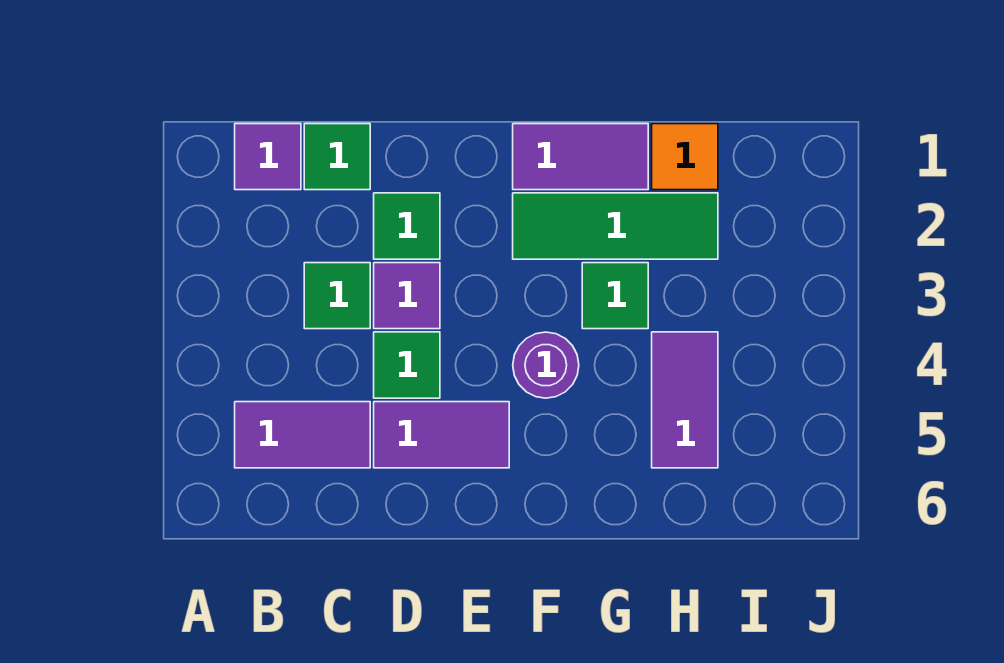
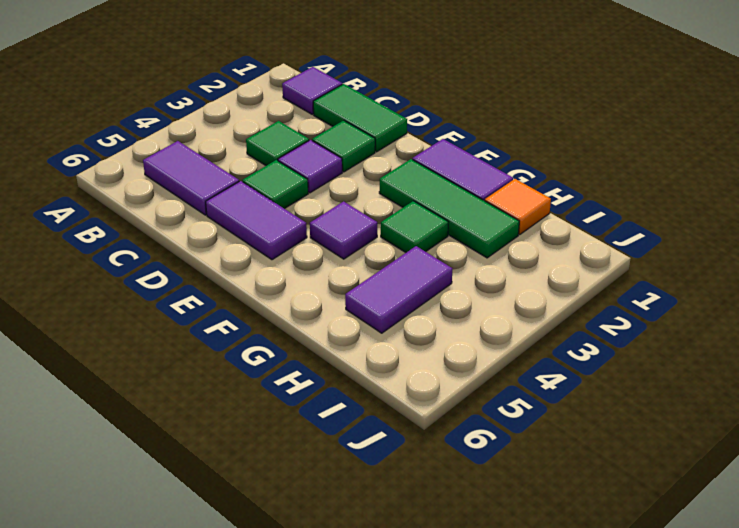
green 1x1 tile [304,124,370,190] -> green 1x2 tile [313,84,407,152]
purple 1x1 round brick [513,332,579,398] -> purple 1x1 tile [310,201,377,259]

